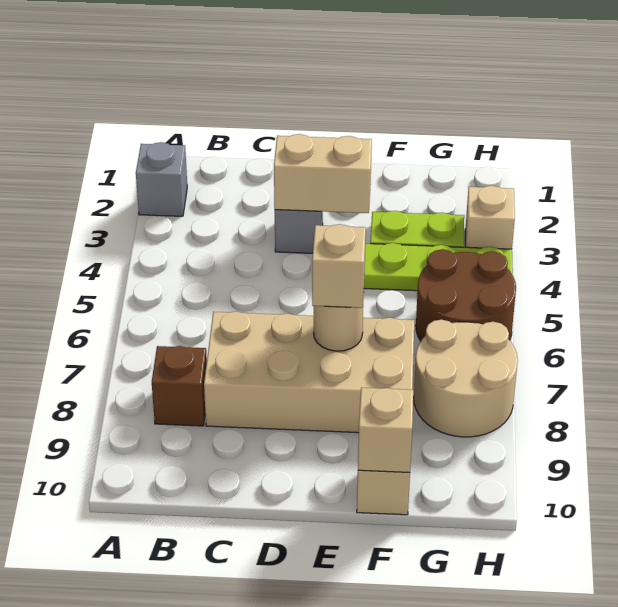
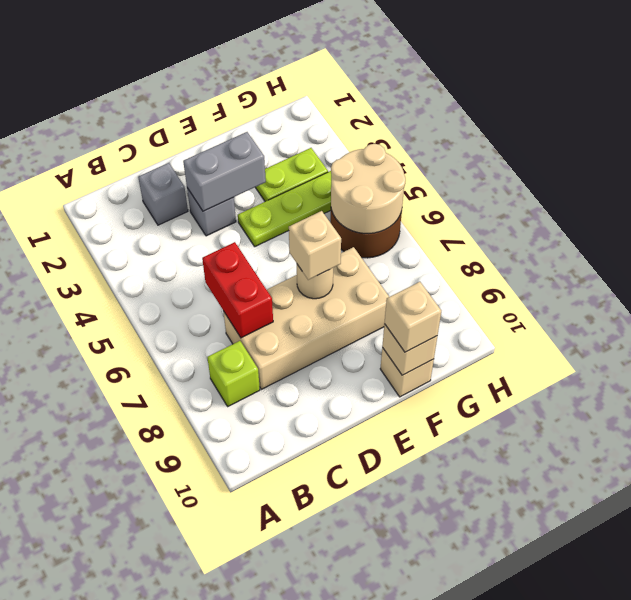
grey 1x1 brick [136,142,187,216] -> grey 1x1 brick moved to [138,163,188,225]
brown 1x1 brick [152,346,207,426] -> lime 1x1 brick [207,341,260,406]
none -> red 1x2 brick [202,242,273,338]
tan 1x2 brick [274,134,372,213] -> grey 1x2 brick [183,132,266,211]
tan 2x2 round brick [414,320,518,437] -> tan 2x2 round brick moved to [331,144,406,234]
tan 1x1 brick [465,186,515,249] -> tan 1x1 brick moved to [385,282,441,352]

